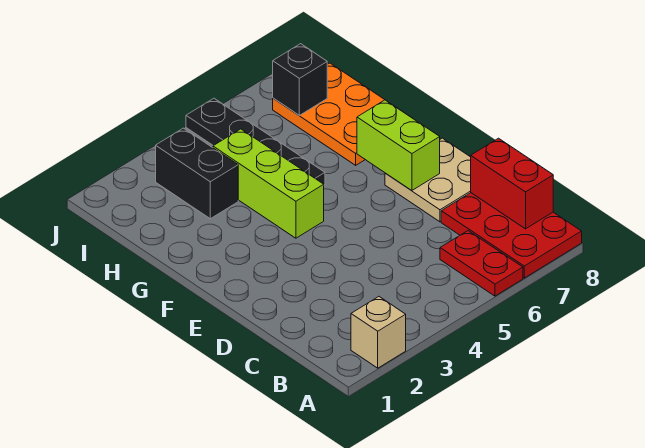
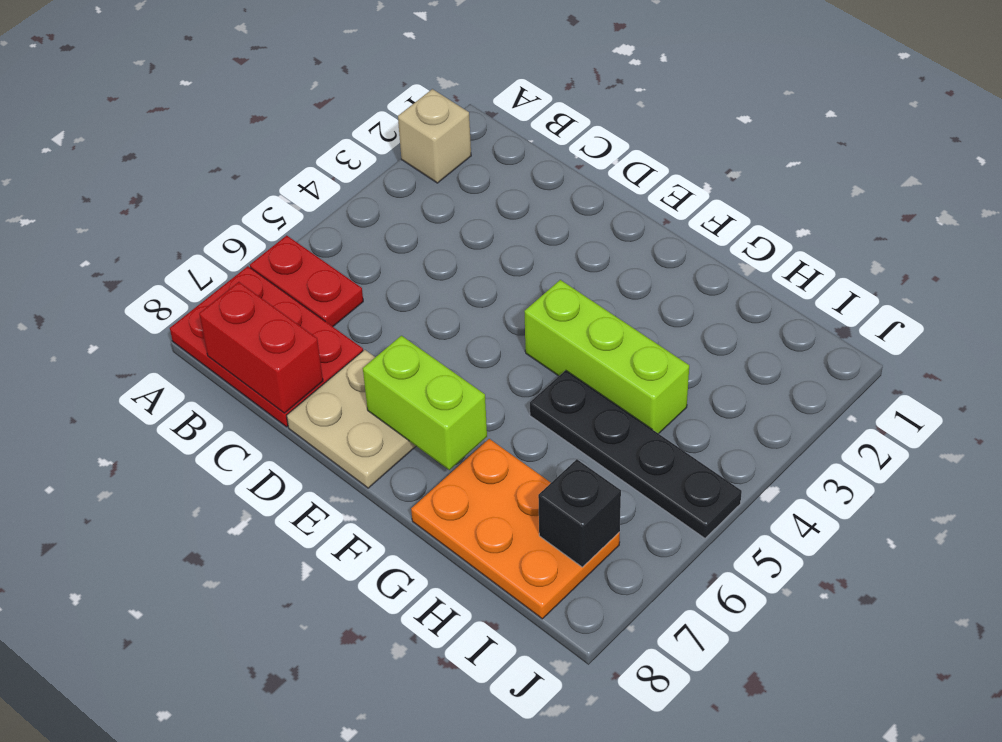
black 1x2 brick [156,128,238,219] -> none

